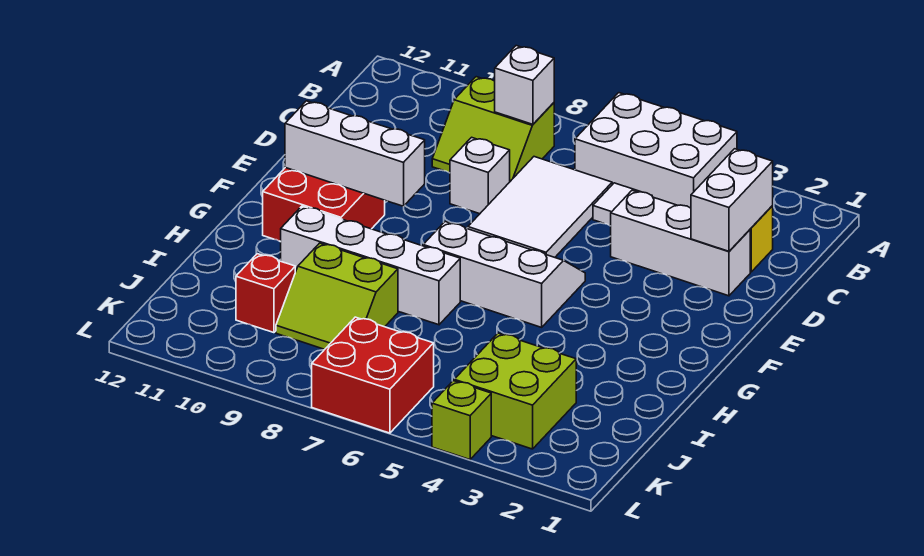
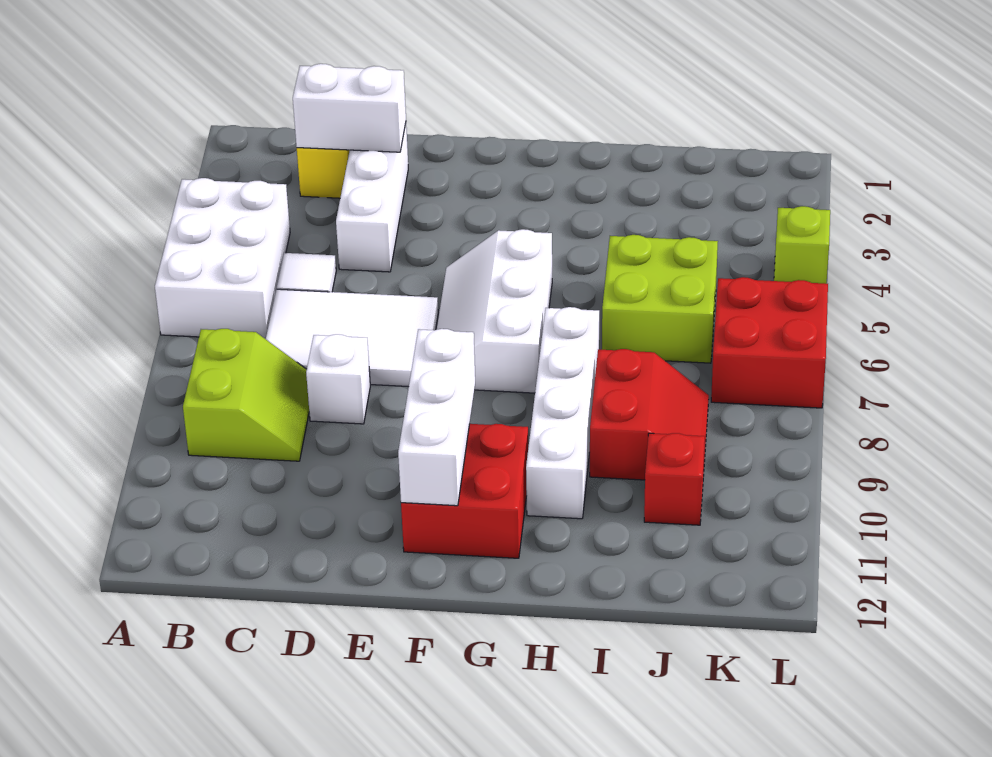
white 1x1 brick [495,46,554,124] -> none
lime 2x2 slope [276,243,398,349] -> red 2x2 slope [590,349,709,480]
lime 2x2 brick [454,333,576,449] -> lime 2x2 brick moved to [602,235,718,363]

